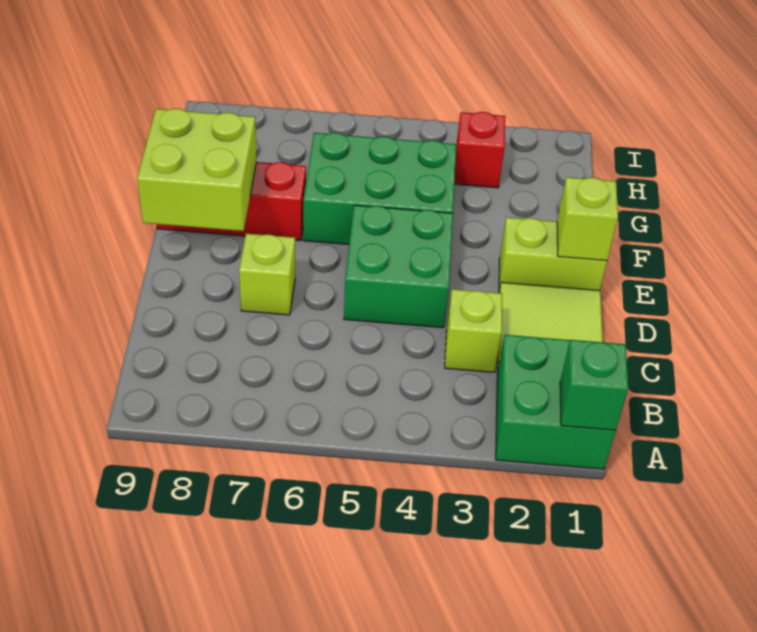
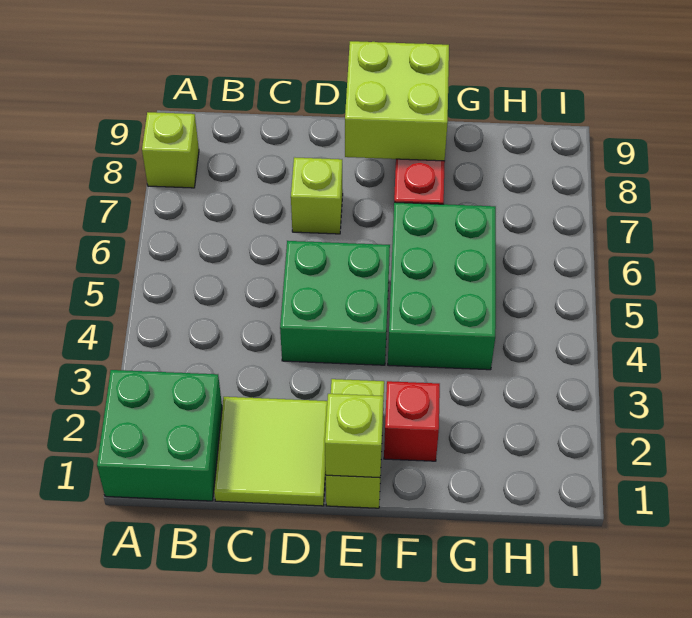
green 1x1 brick [560,340,628,431] -> none
lime 1x1 brick [445,289,502,372] -> lime 1x1 brick moved to [142,112,199,188]
red 1x1 brick [454,112,505,188] -> red 1x1 brick moved to [384,381,440,461]

